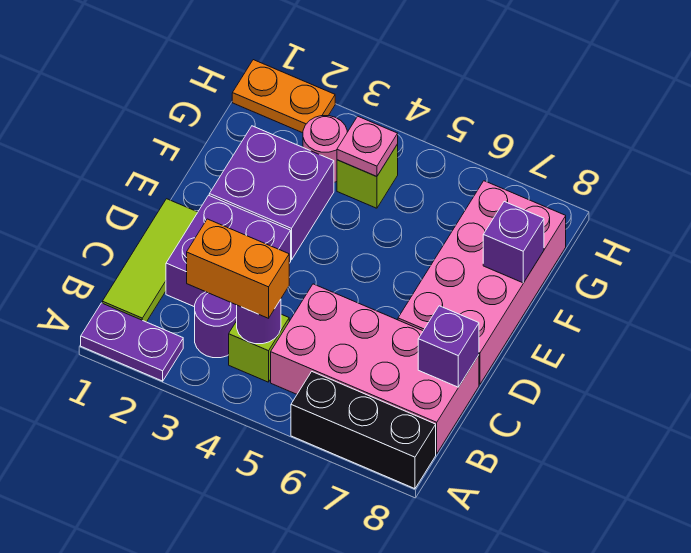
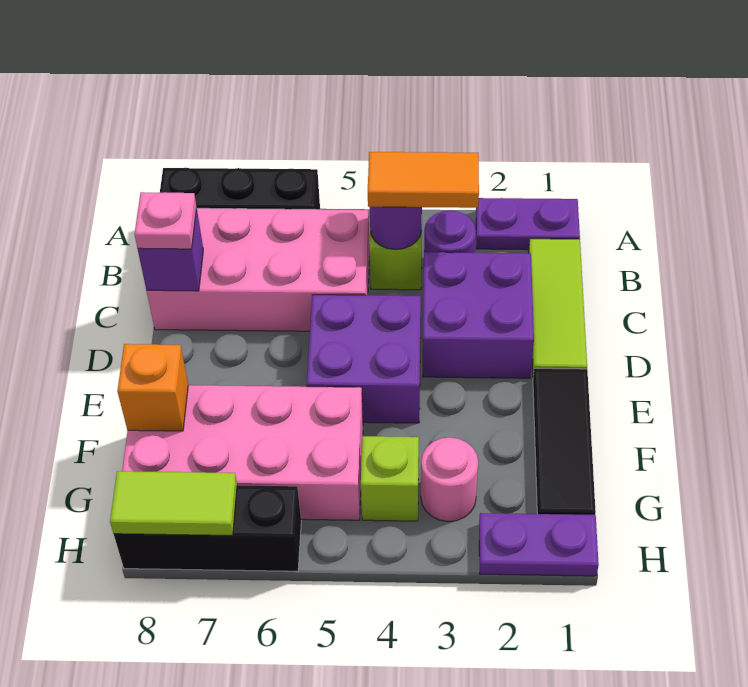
orange 1x2 brick [187,219,289,318] -> orange 1x2 tile [368,152,479,208]
pink 2x4 brick [398,181,566,384] -> pink 2x4 brick turned to [122,385,363,520]
none -> black 1x3 tile [533,368,596,515]
purple 2x2 brick [209,126,334,260] -> purple 2x2 brick moved to [307,295,421,423]
purple 1x1 brick [483,202,544,283] -> orange 1x1 brick [117,344,188,431]
pink 1x1 plate [337,116,398,177] -> pink 1x1 plate moved to [135,192,197,249]
orange 1x2 plate [232,60,335,133] -> purple 1x2 plate [479,513,599,576]
none -> black 1x3 brick [114,485,301,571]
none -> lime 1x2 tile [110,471,237,535]

